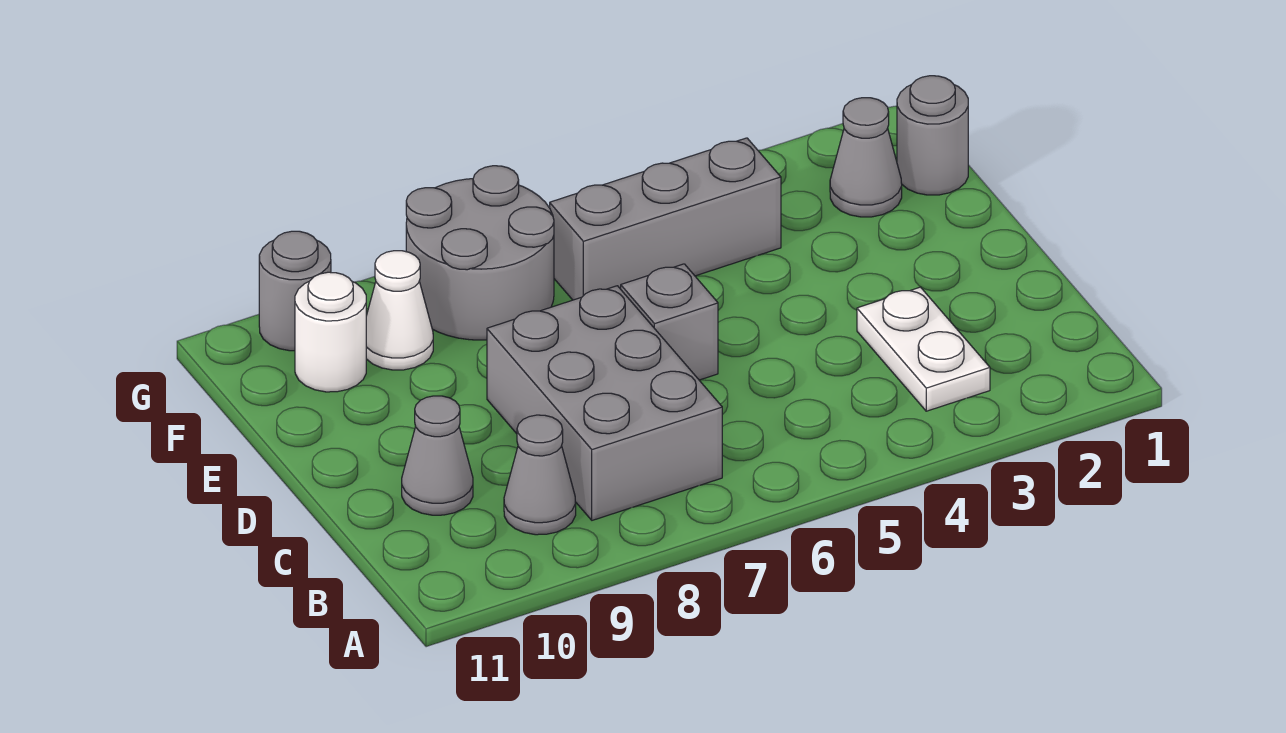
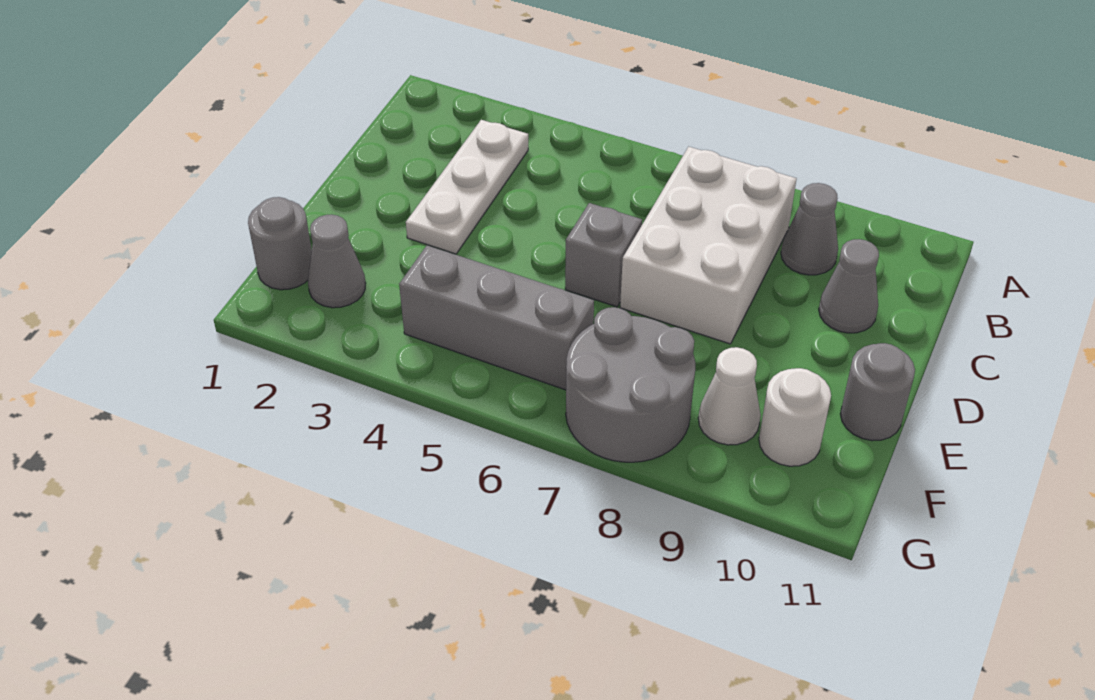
white 1x2 plate [857,287,990,411] -> white 1x3 plate [406,120,528,254]
grey 2x3 brick [487,286,722,520] -> white 2x3 brick [620,147,797,344]
grey 1x1 round brick [259,231,331,351] -> grey 1x1 round brick moved to [840,343,915,441]

